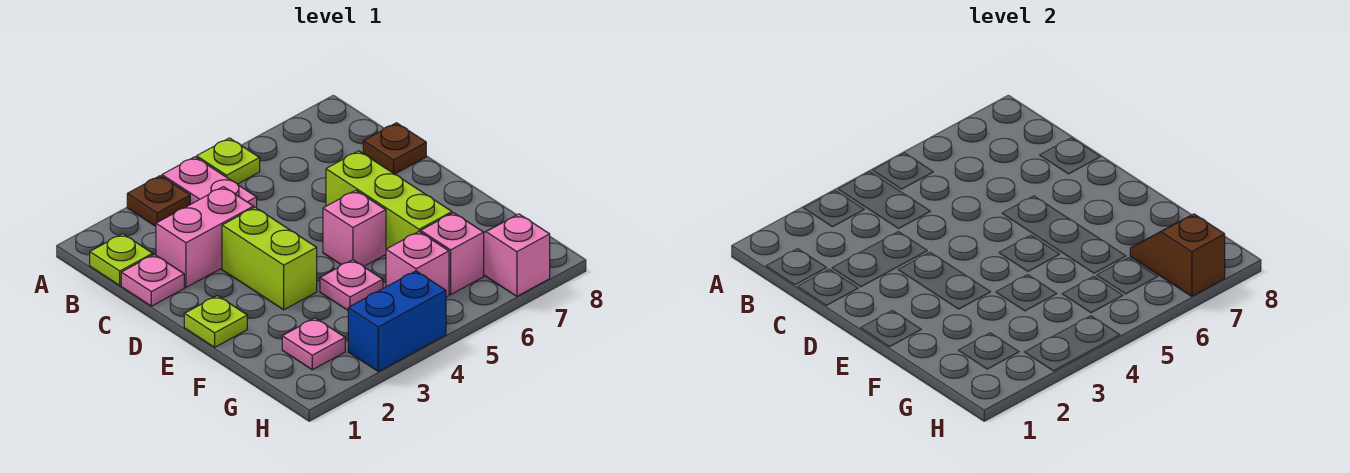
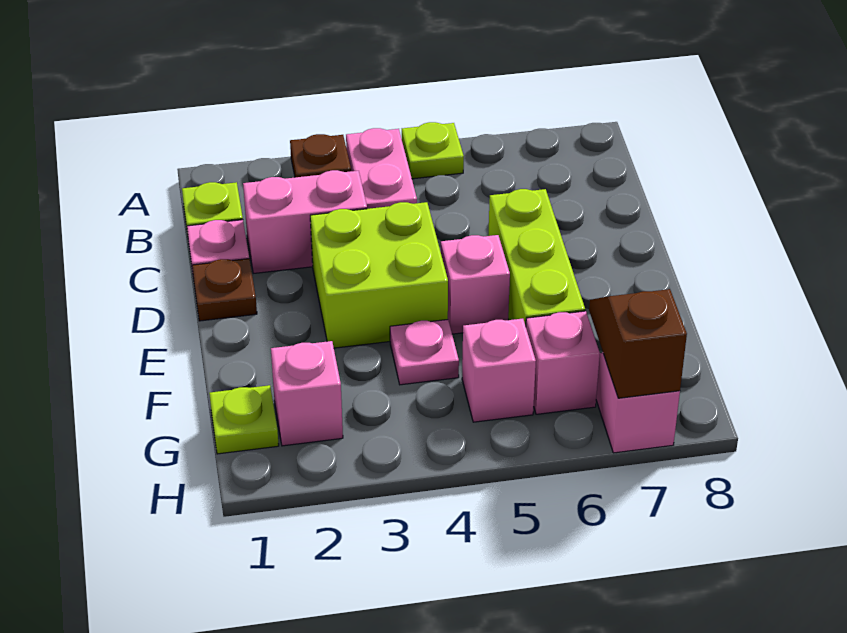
brown 1x1 plate [363,123,426,174] -> brown 1x1 plate moved to [192,259,257,321]
lime 1x2 brick [222,207,317,310] -> lime 2x2 brick [310,202,448,348]
lime 1x1 plate [184,296,247,347] -> lime 1x1 plate moved to [209,385,279,454]
pink 1x1 plate [282,318,345,370] -> pink 1x1 brick [271,341,343,446]
blue 1x2 brick [348,271,446,372] -> none

